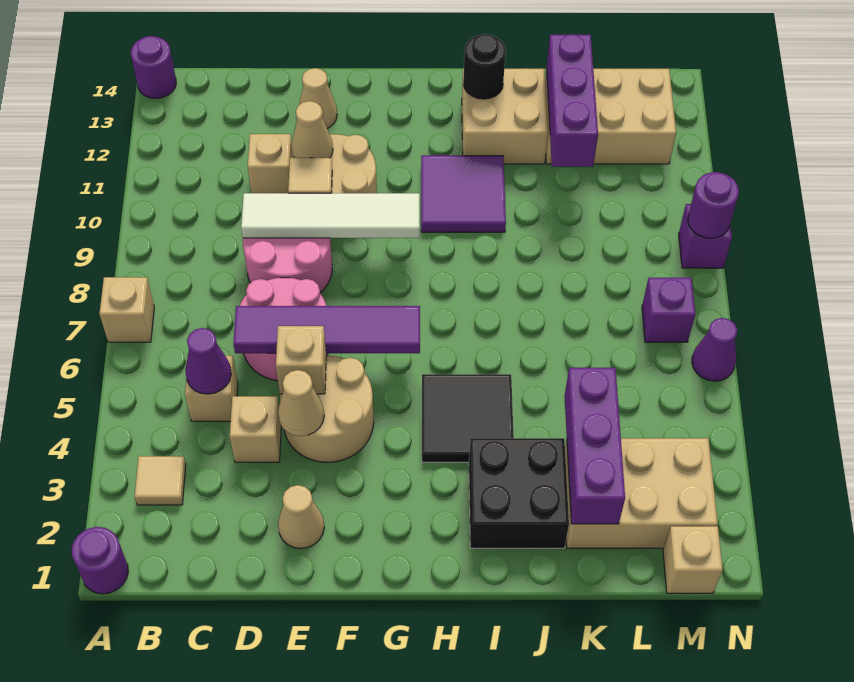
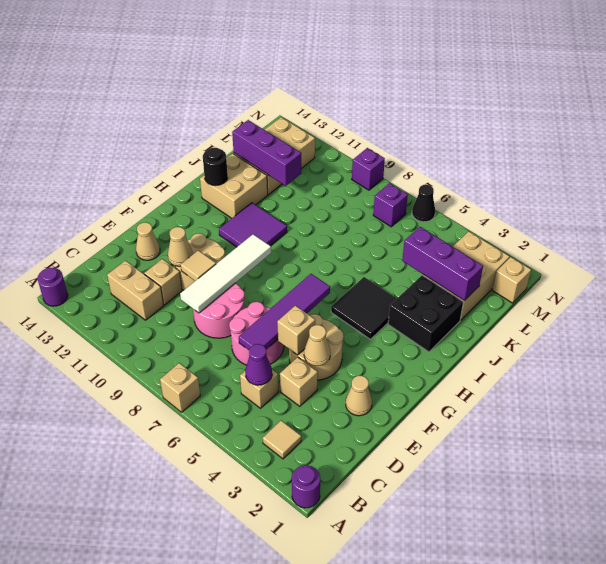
none -> tan 1x2 brick [107,261,164,320]
purple 1x1 cone [692,318,737,381] -> black 1x1 cone [412,185,435,222]
purple 1x1 round brick [688,172,739,238] -> none

